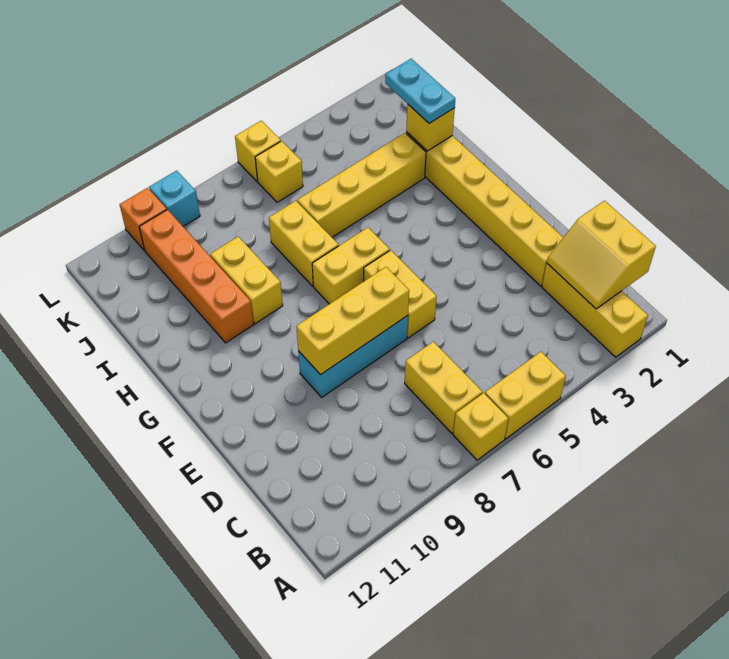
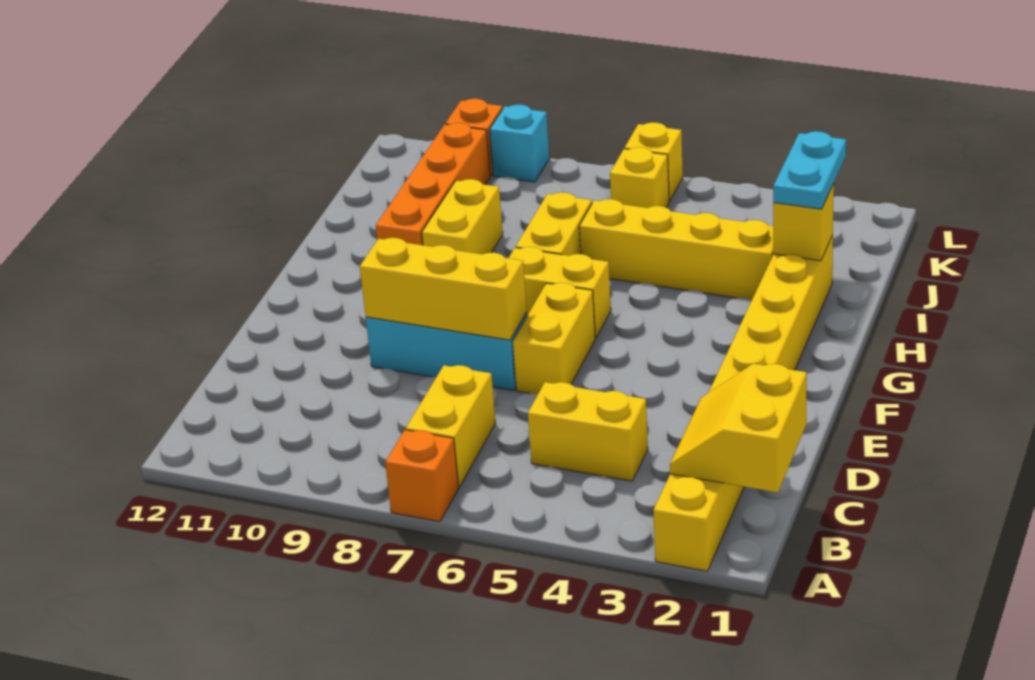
yellow 1x2 brick [485,352,566,439] -> yellow 1x2 brick moved to [528,382,648,481]
yellow 1x1 brick [453,393,508,460] -> orange 1x1 brick [385,430,459,522]

